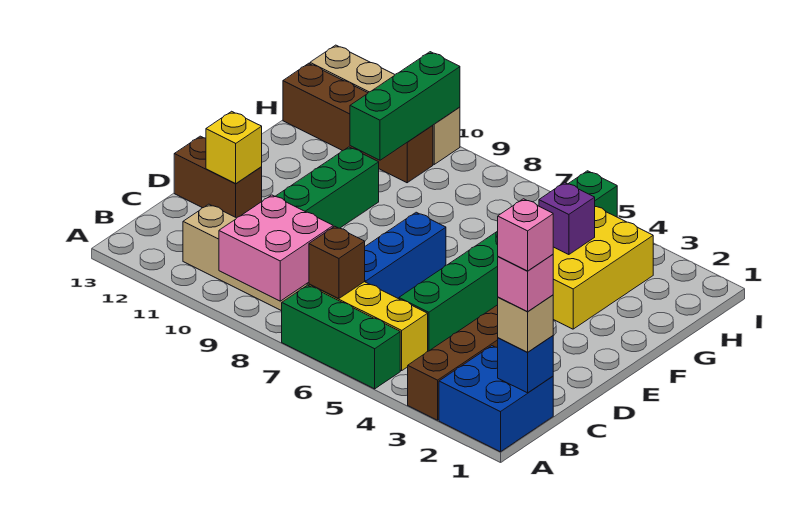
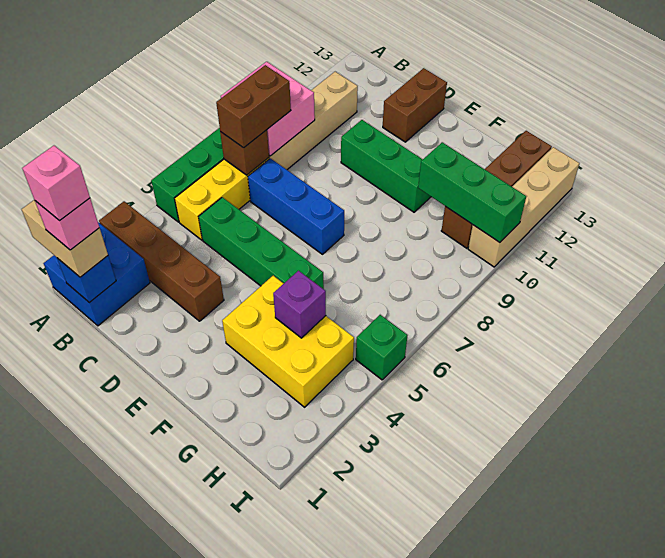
tan 1x1 brick [498,295,553,352] -> tan 1x2 brick [22,200,108,277]
none -> brown 1x2 brick [216,65,291,148]
yellow 1x1 brick [206,111,262,183] -> none

